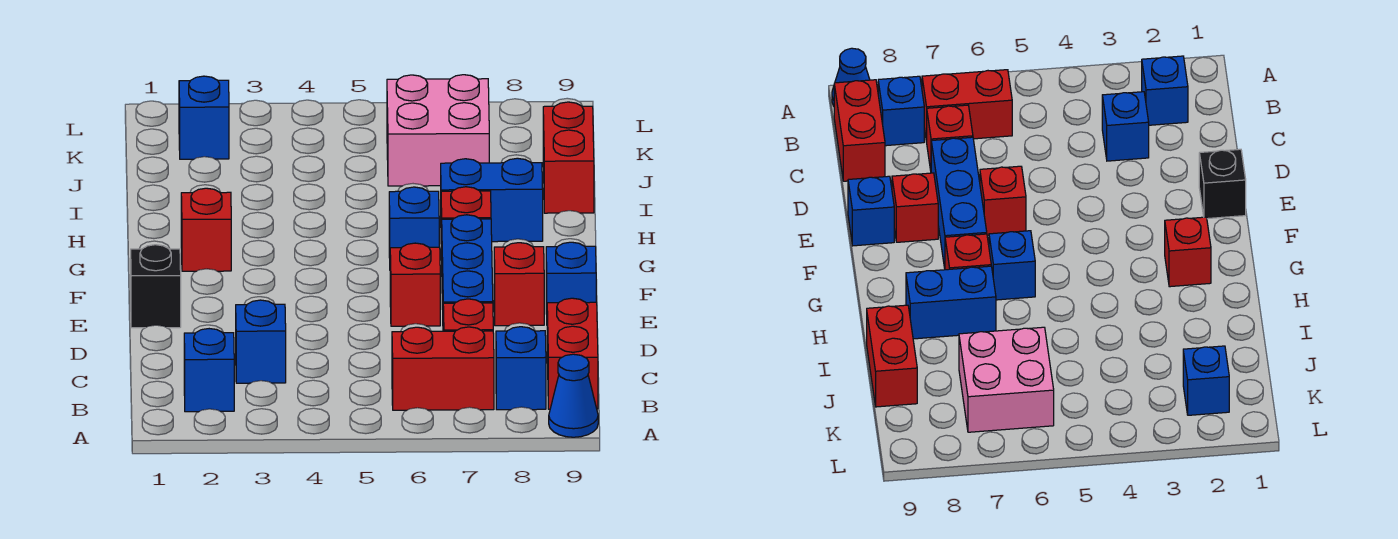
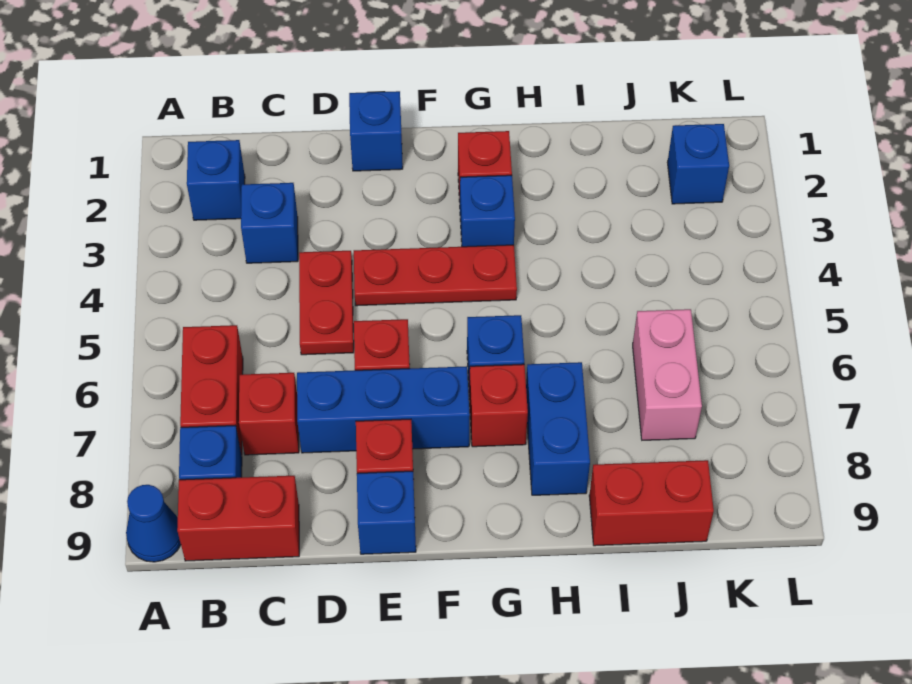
none -> red 1x2 plate [299,251,354,355]
black 1x1 brick [131,245,181,328] -> blue 1x1 brick [349,91,403,171]
none -> red 1x3 plate [354,245,517,306]
none -> blue 1x1 brick [460,175,515,247]
pink 2x2 brick [387,75,489,186] -> pink 1x2 brick [633,309,702,440]

